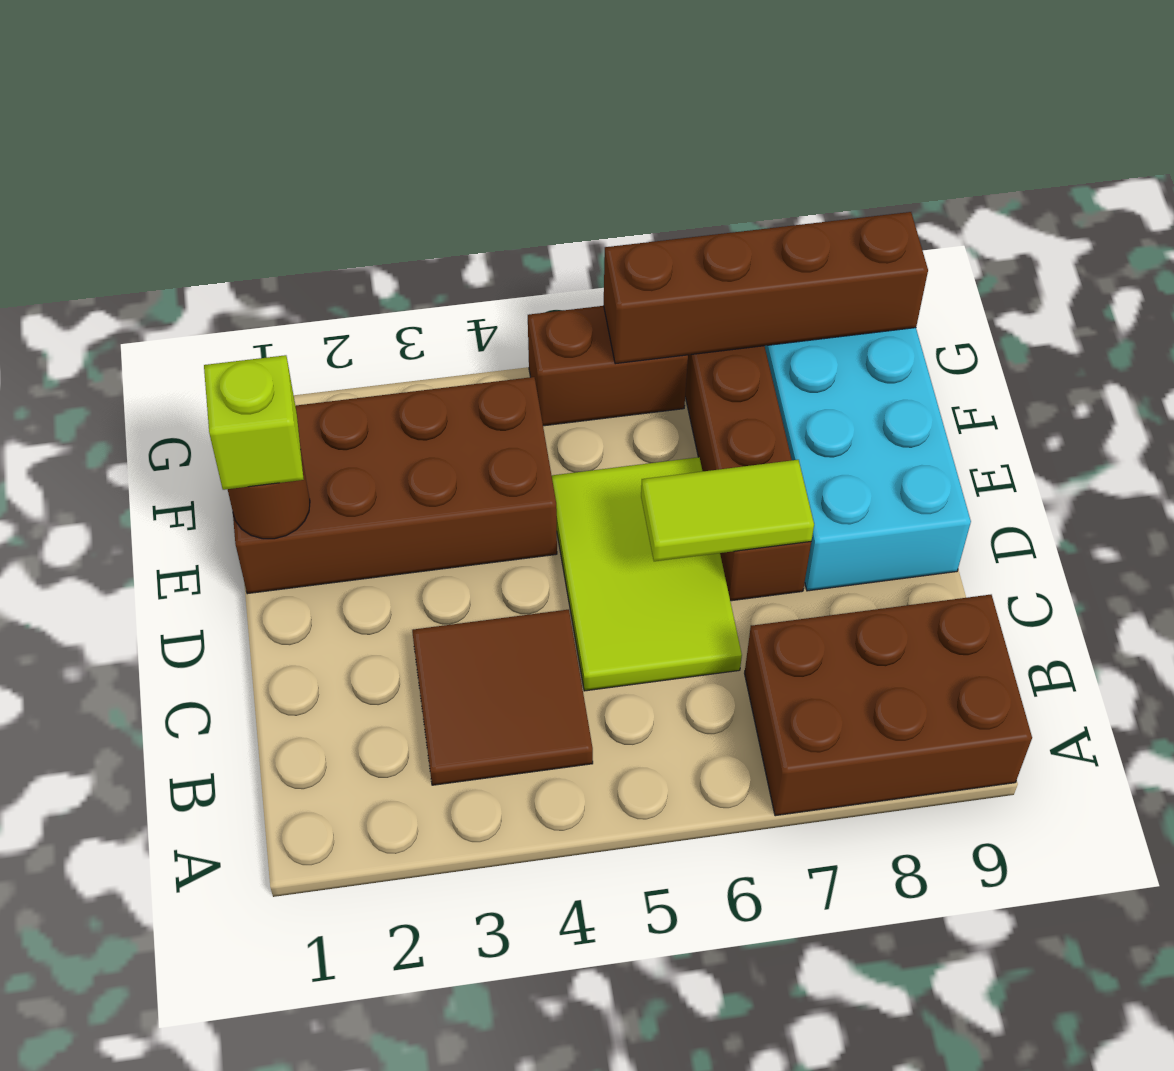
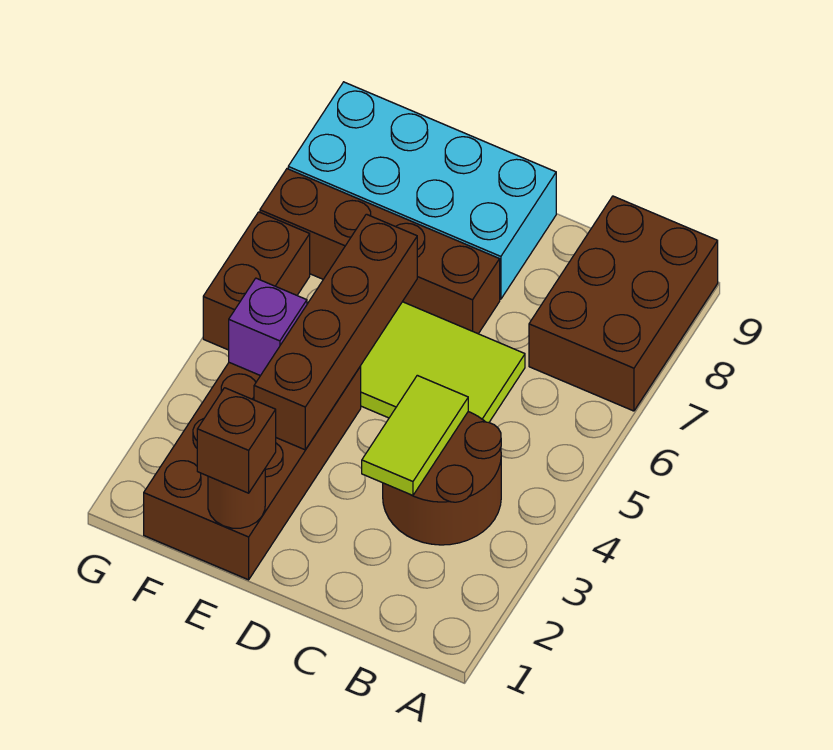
brown 2x2 tile [412,610,593,785] -> brown 2x2 round brick [383,412,501,545]
lime 1x2 tile [641,460,814,561] -> lime 1x2 tile moved to [362,375,468,496]
lime 1x1 brick [204,355,304,490] -> brown 1x1 brick [197,388,276,493]
none -> purple 1x1 brick [229,278,307,376]
brown 1x4 brick [604,212,928,364] -> brown 1x4 brick moved to [254,214,417,450]

